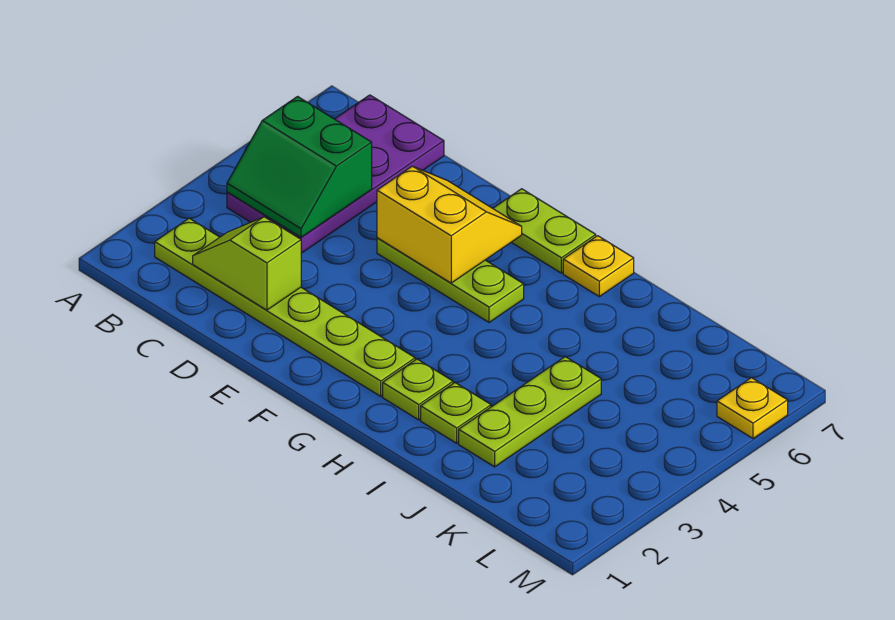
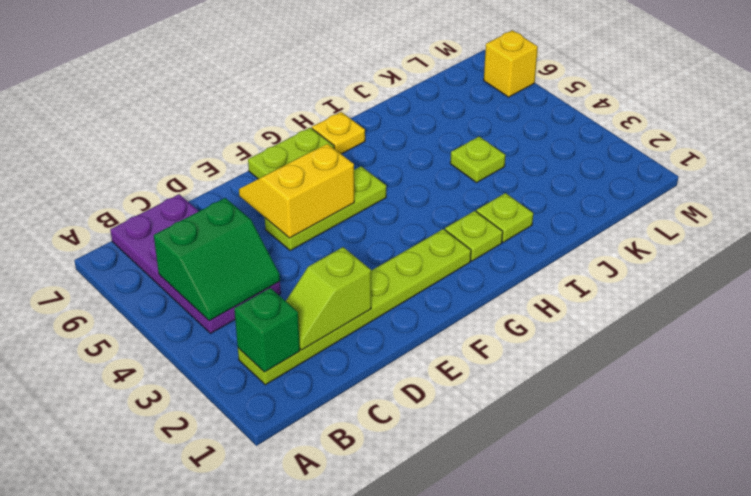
none -> green 1x1 brick [234,288,300,372]
lime 1x3 plate [459,357,601,467] -> lime 1x1 plate [450,137,505,183]
yellow 1x1 plate [717,378,788,439] -> yellow 1x1 brick [484,30,538,97]

